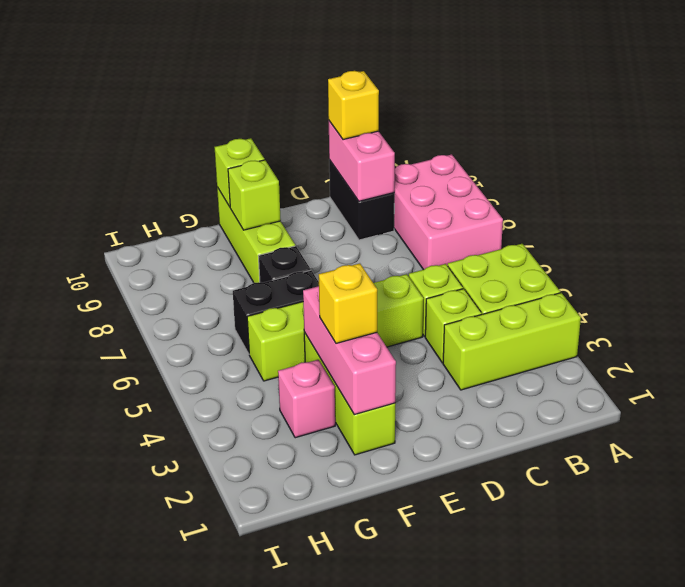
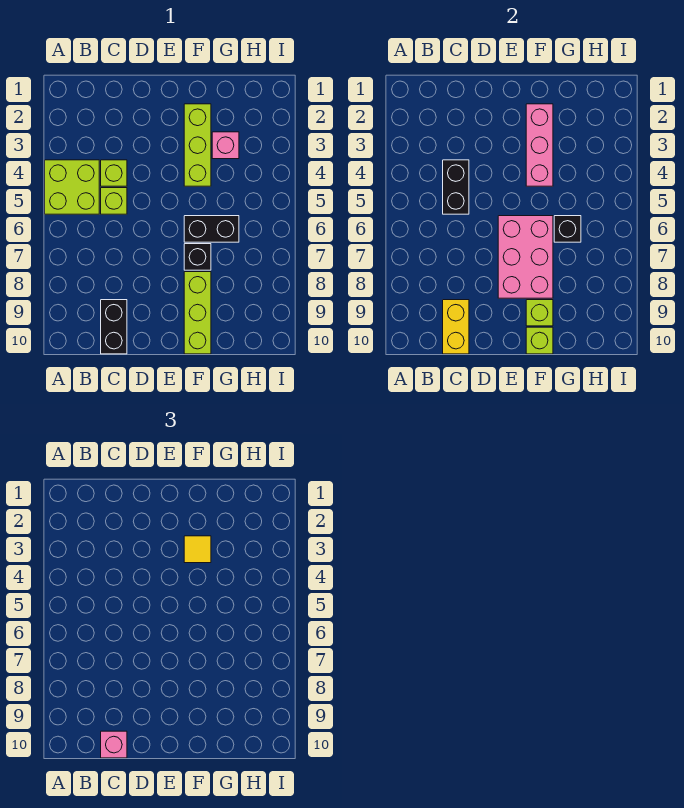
lime 1x3 brick [443,293,581,390] -> none
pink 2x3 brick [394,154,503,270] -> pink 2x3 brick moved to [498,216,553,298]
none -> black 1x2 brick [443,160,469,214]
pink 1x2 brick [329,121,395,201] -> yellow 1x2 brick [443,300,469,354]
yellow 1x1 brick [328,71,379,140] -> pink 1x1 brick [101,731,127,758]
lime 1x4 brick [247,274,424,381] -> none
yellow 1x1 brick [319,263,377,343] -> yellow 1x1 tile [184,536,211,563]
none -> black 1x1 brick [554,216,581,242]

